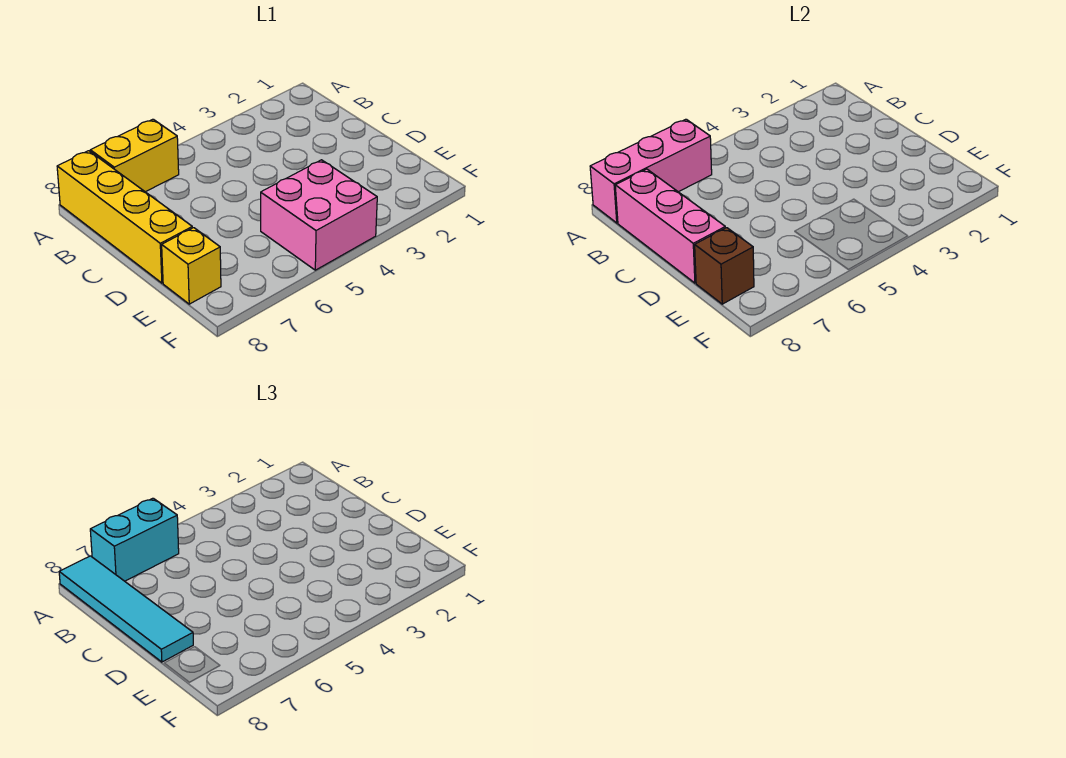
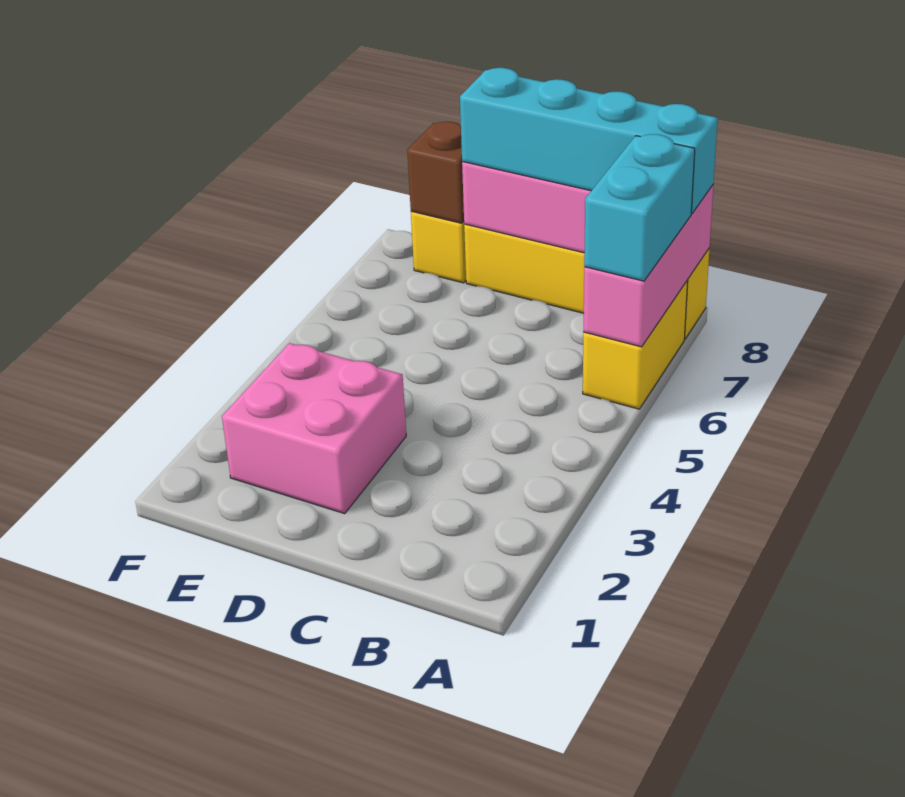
cyan 1x4 tile [59,556,193,662] -> cyan 1x4 brick [460,68,718,213]
pink 2x2 brick [261,160,377,270] -> pink 2x2 brick moved to [222,343,406,514]

